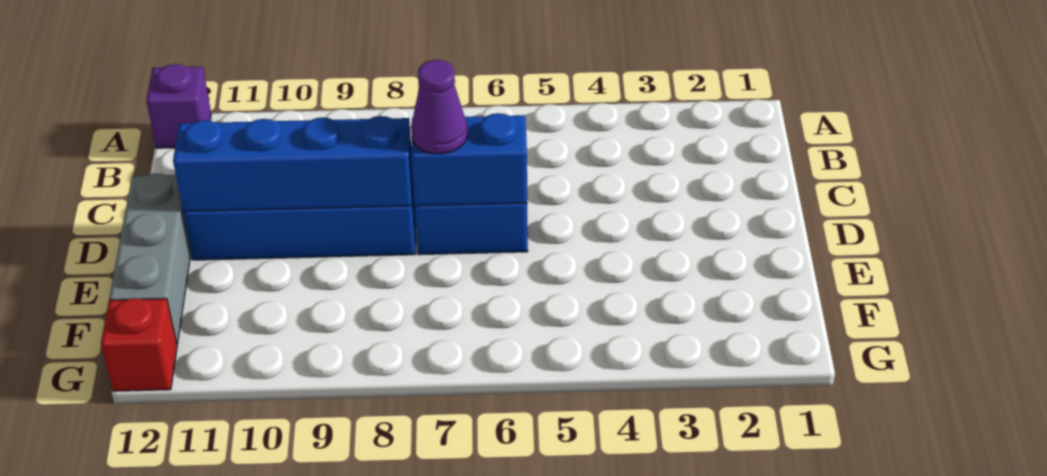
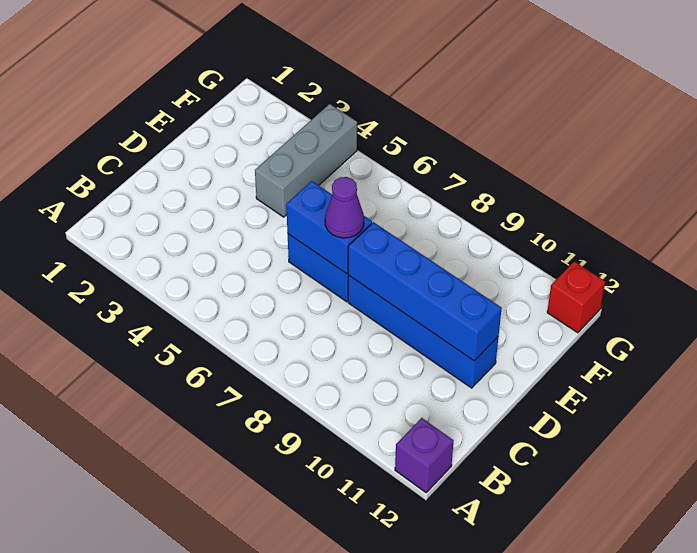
grey 1x3 brick [109,173,191,344] -> grey 1x3 brick moved to [255,104,357,217]

